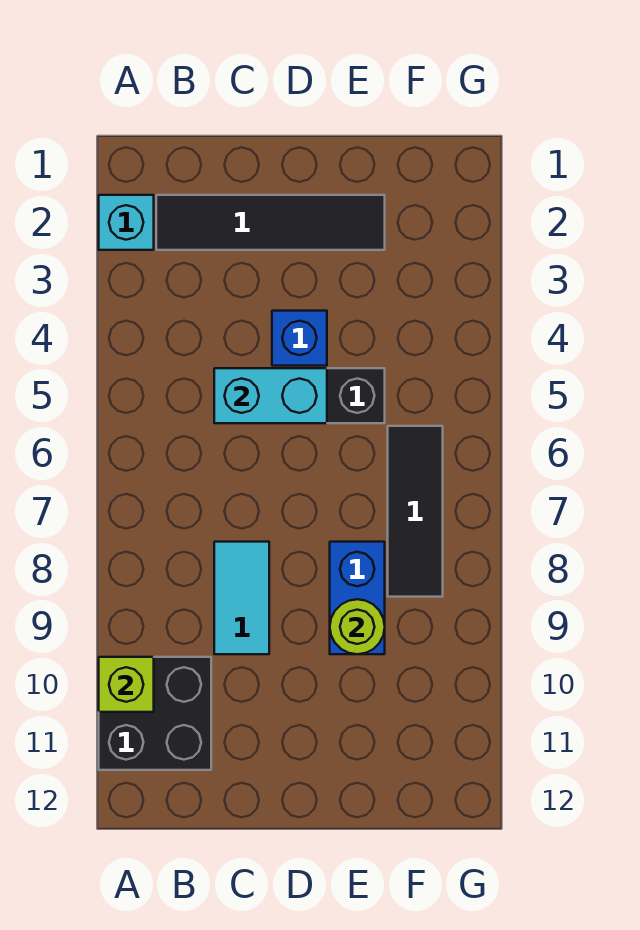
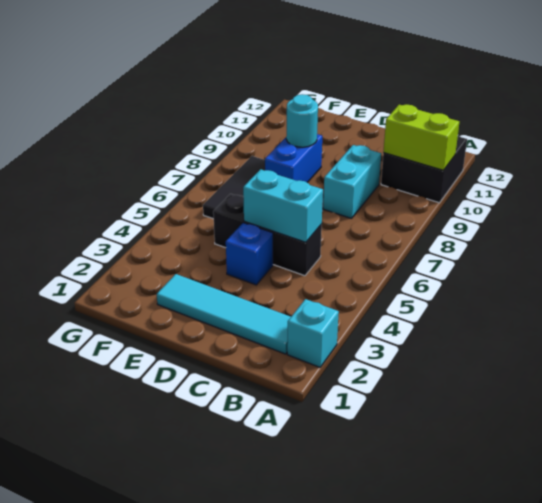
lime 1x1 brick [99,657,154,712] -> lime 1x2 brick [383,104,459,170]
black 1x4 tile [156,195,385,250] -> cyan 1x4 tile [157,274,291,354]
cyan 1x2 tile [214,542,269,654] -> cyan 1x2 brick [323,145,381,218]
lime 1x1 round brick [330,599,385,654] -> cyan 1x1 round brick [286,94,318,147]

